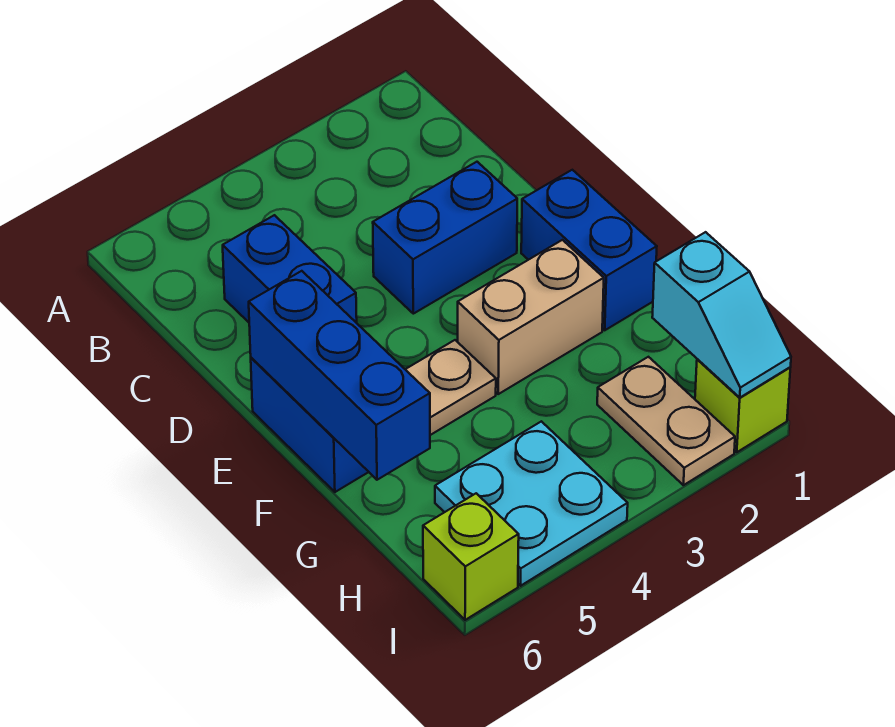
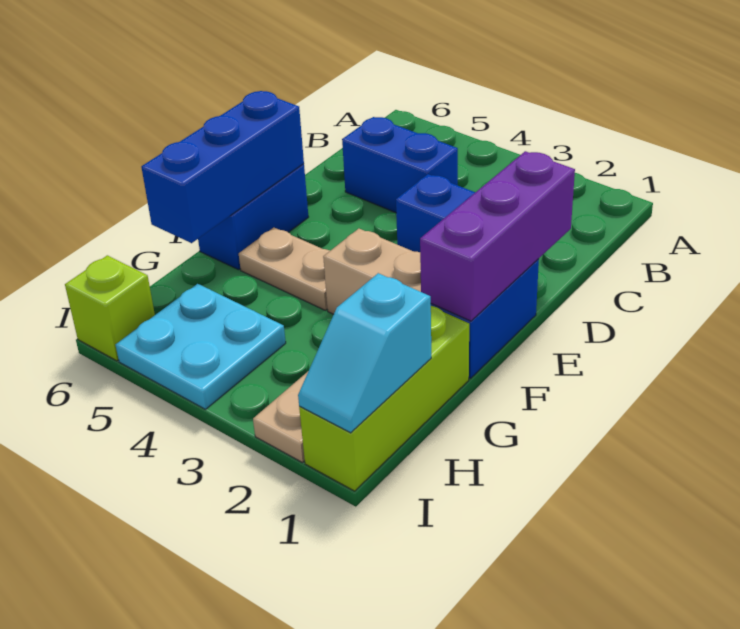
blue 1x2 brick [223,215,357,323] -> blue 1x2 brick turned to [342,117,458,213]
none -> purple 1x3 brick [420,151,575,321]
lime 1x1 brick [695,359,790,452] -> lime 1x3 brick [299,306,469,491]

